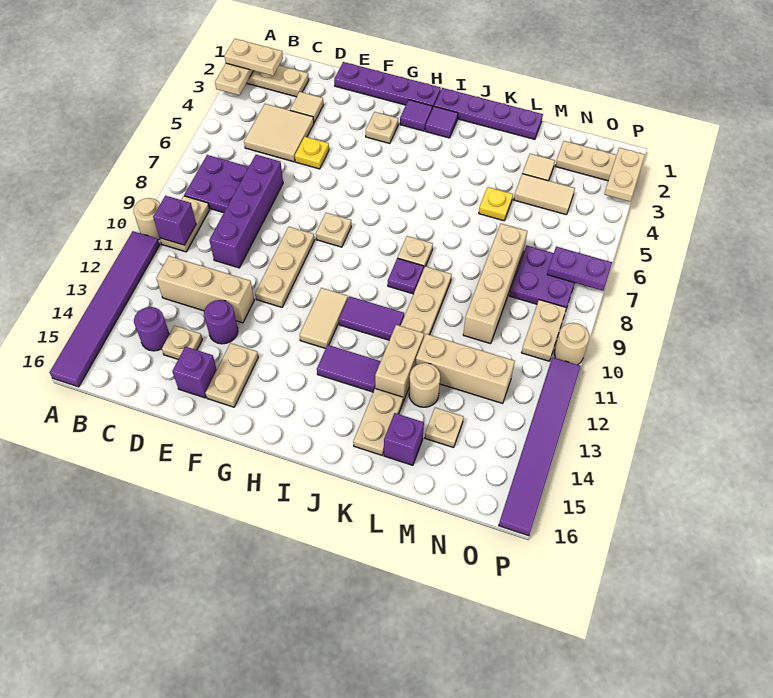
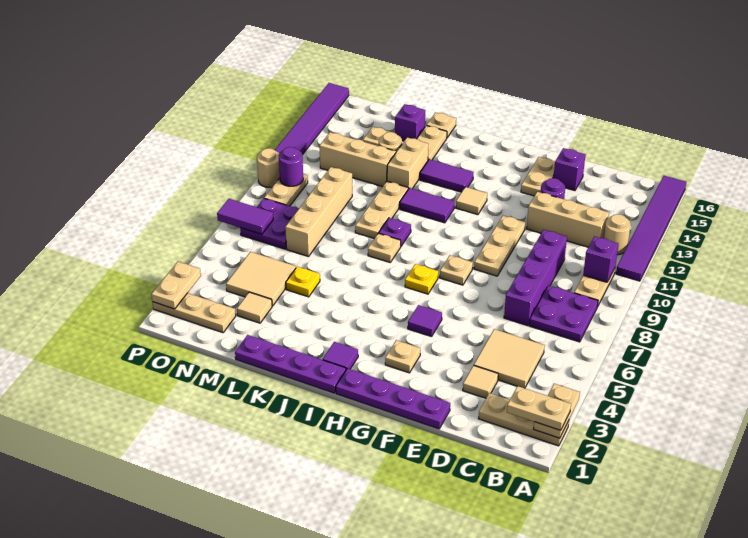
tan 1x1 round brick [134,198,160,240] -> tan 1x1 round brick moved to [604,214,631,255]
purple 1x1 round brick [134,307,169,351] -> purple 1x1 round brick moved to [279,147,303,186]
tan 1x1 plate [162,325,202,359] -> tan 1x1 plate moved to [426,112,456,137]
yellow 1x1 plate [295,137,329,169] -> yellow 1x1 plate moved to [405,264,438,294]
purple 1x1 tile [400,100,432,131] -> purple 1x1 tile moved to [408,305,442,337]
tan 1x2 tile [300,288,348,349] -> tan 1x1 tile [456,187,487,215]
tan 1x2 tile [514,174,575,215] -> tan 2x2 tile [226,252,296,306]
purple 1x2 plate [547,247,612,291] -> purple 1x2 tile [217,199,273,234]

